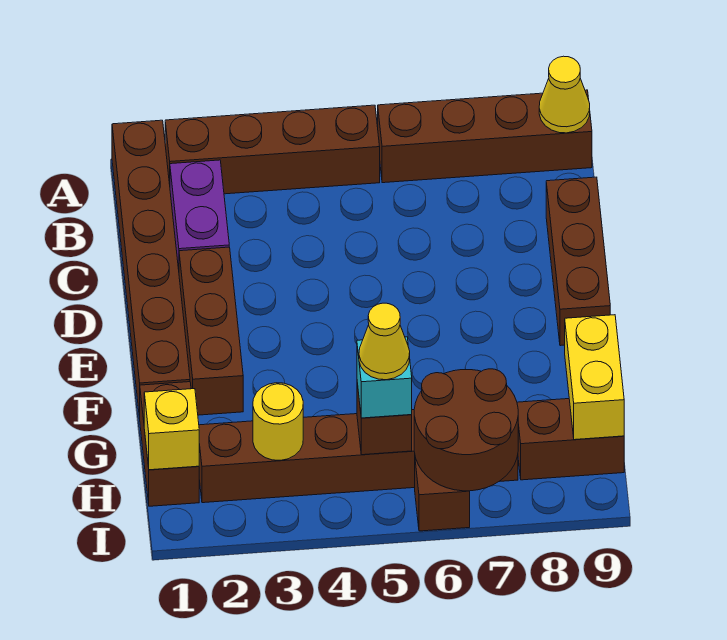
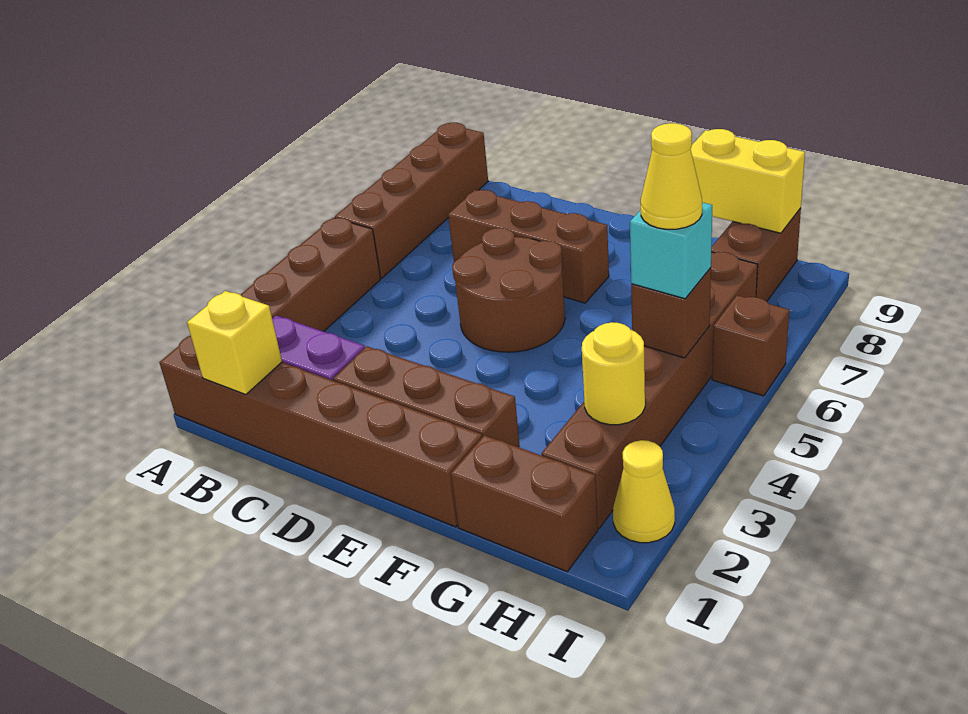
yellow 1x1 cone [539,56,590,133] -> yellow 1x1 cone moved to [613,440,675,543]
brown 1x3 brick [546,177,610,346] -> brown 1x3 brick moved to [448,190,609,303]
yellow 1x1 brick [144,389,199,470] -> yellow 1x1 brick moved to [187,291,282,395]
brown 2x2 round brick [414,369,518,491] -> brown 2x2 round brick moved to [452,228,565,352]

